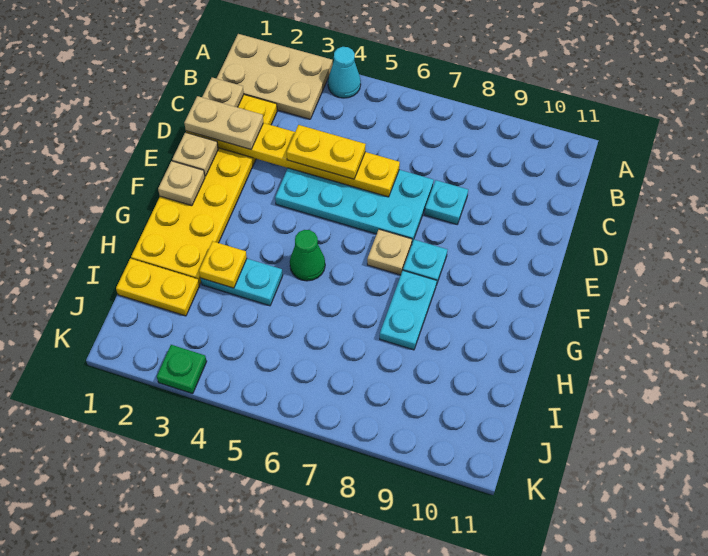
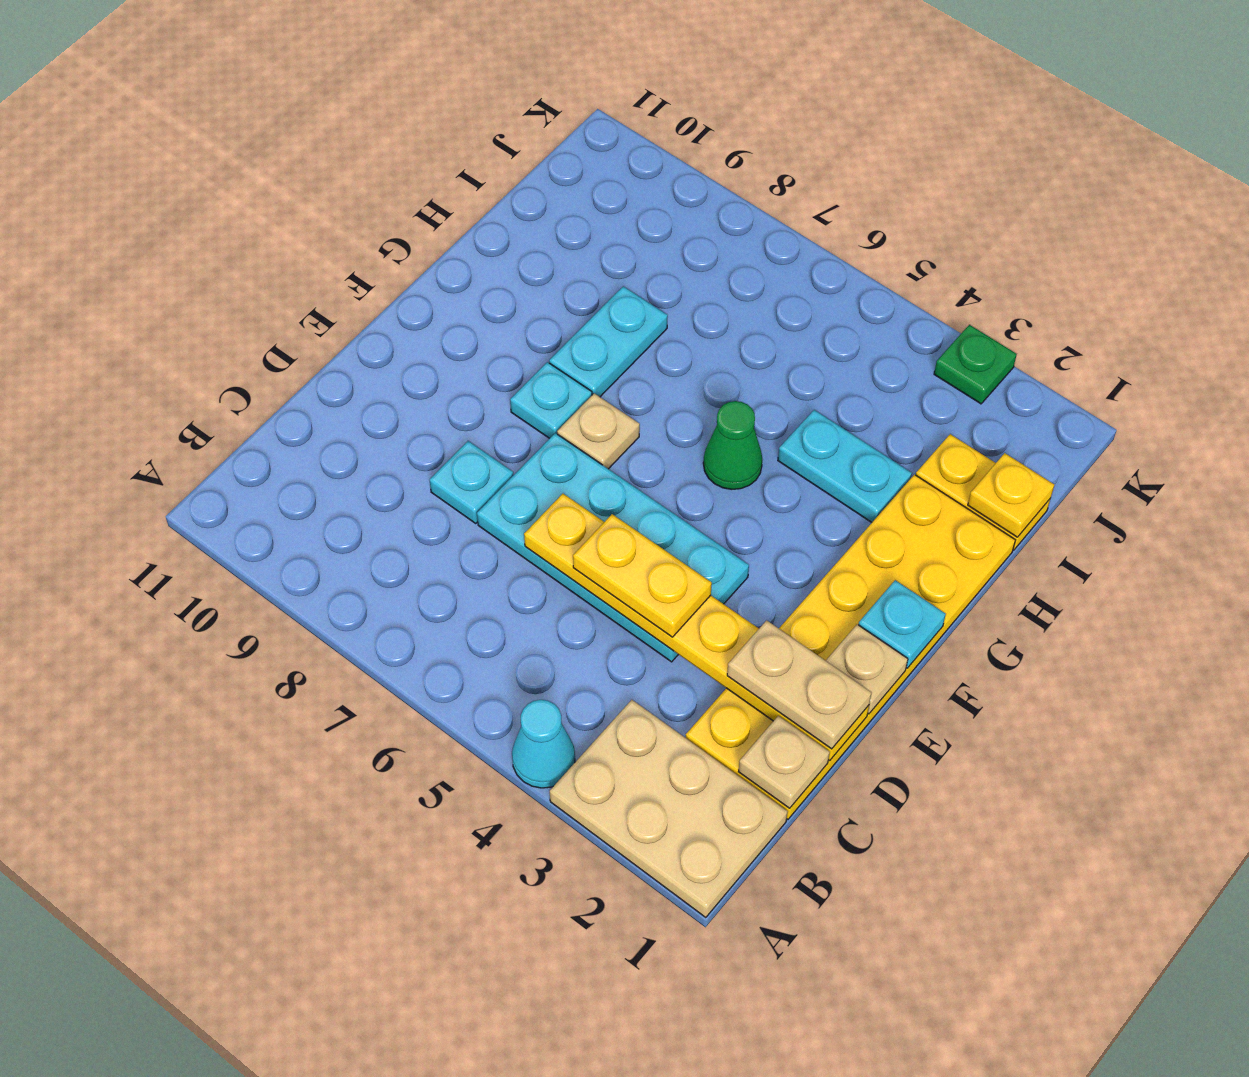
tan 1x1 plate [158,161,205,206] -> cyan 1x1 plate [858,580,946,668]
yellow 1x1 plate [199,241,247,288] -> yellow 1x1 plate moved to [968,453,1055,537]

